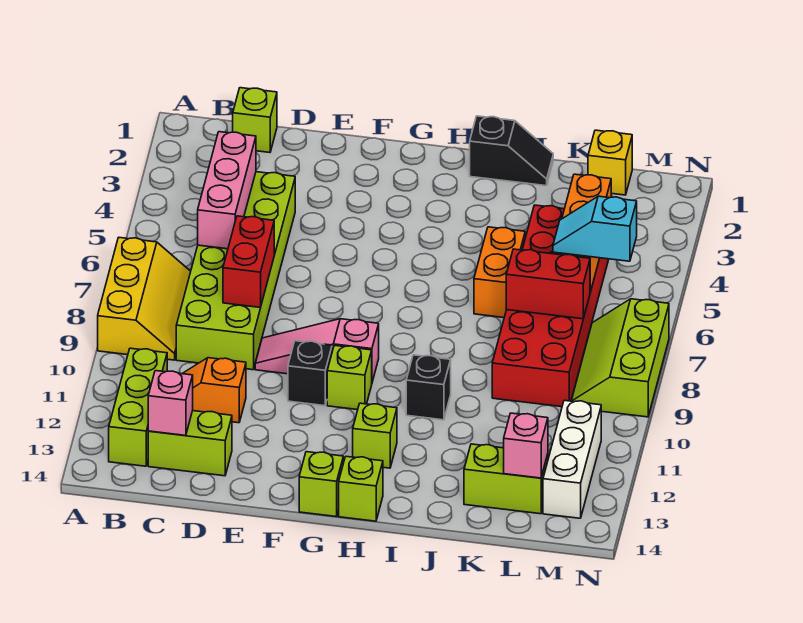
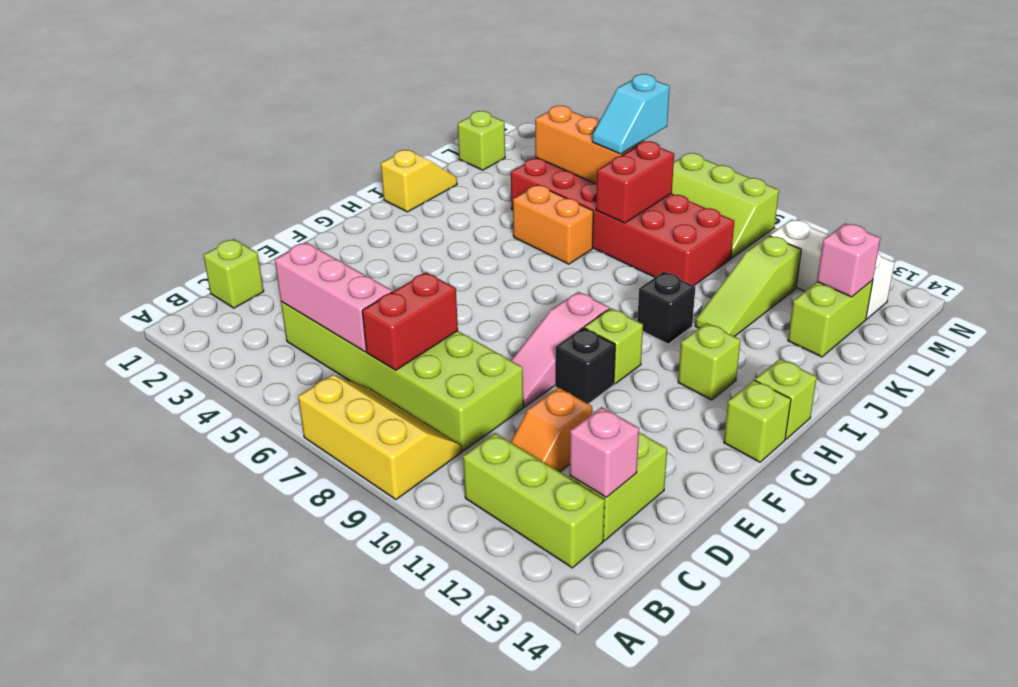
red 1x2 brick [223,216,274,308] -> red 1x2 brick turned to [362,272,458,370]
black 1x2 slope [470,116,553,186] -> yellow 1x2 slope [381,150,457,212]
none -> lime 1x3 slope [695,236,801,337]
yellow 1x1 brick [588,130,632,195] -> lime 1x1 brick [458,111,505,170]

